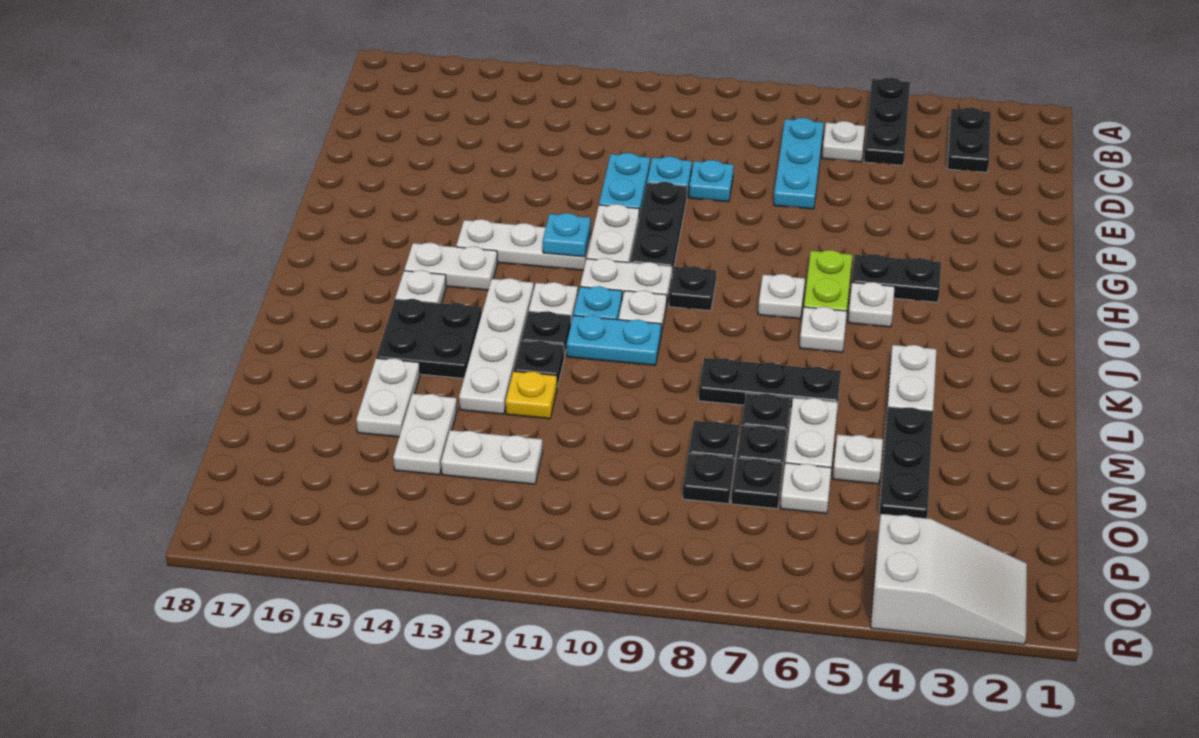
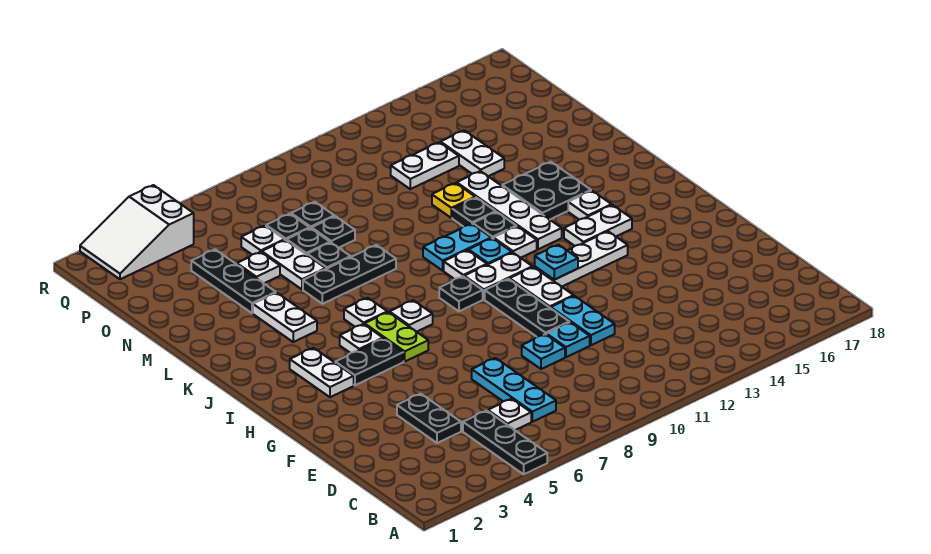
black 1x2 plate [947,107,991,172] -> black 1x2 plate moved to [397,394,461,443]
white 1x2 plate [356,358,420,437] -> white 1x2 plate moved to [290,348,354,397]

